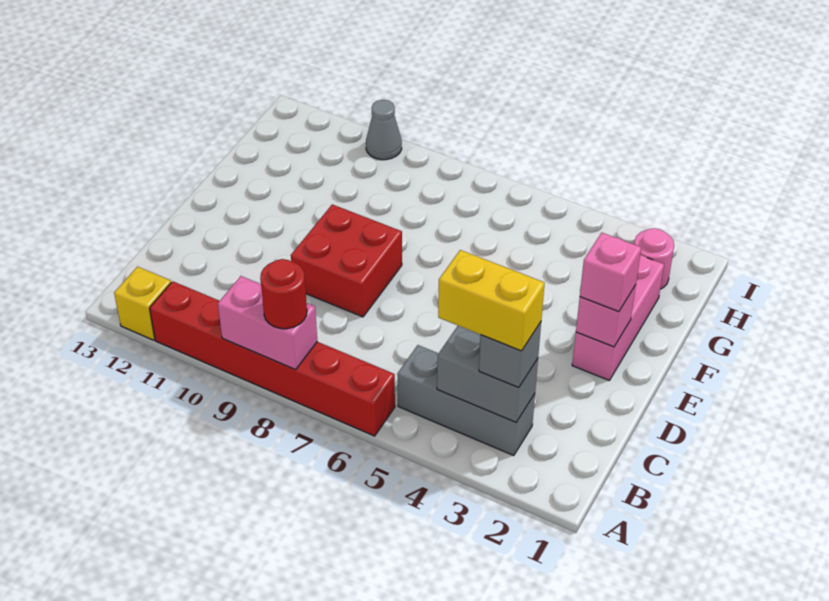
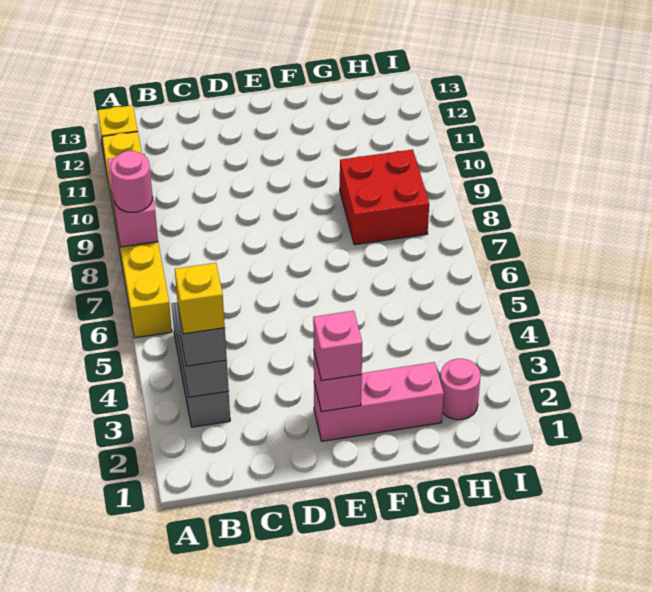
red 1x6 brick [150,281,395,436] -> yellow 1x6 brick [102,132,172,338]
red 1x1 round brick [260,259,307,329] -> pink 1x1 round brick [111,151,153,212]
yellow 1x2 brick [438,250,545,351] -> yellow 1x1 brick [175,263,225,334]
red 2x2 brick [291,204,402,317] -> red 2x2 brick moved to [340,149,429,245]
grey 1x1 cone [366,100,402,160] -> none

